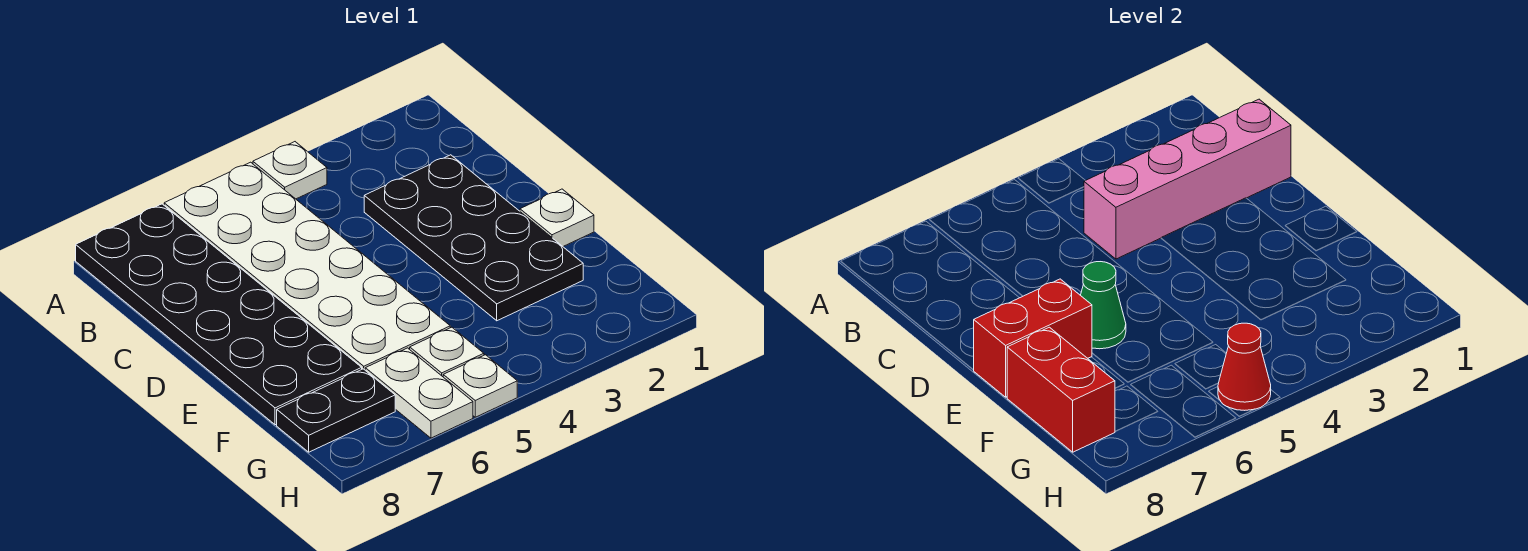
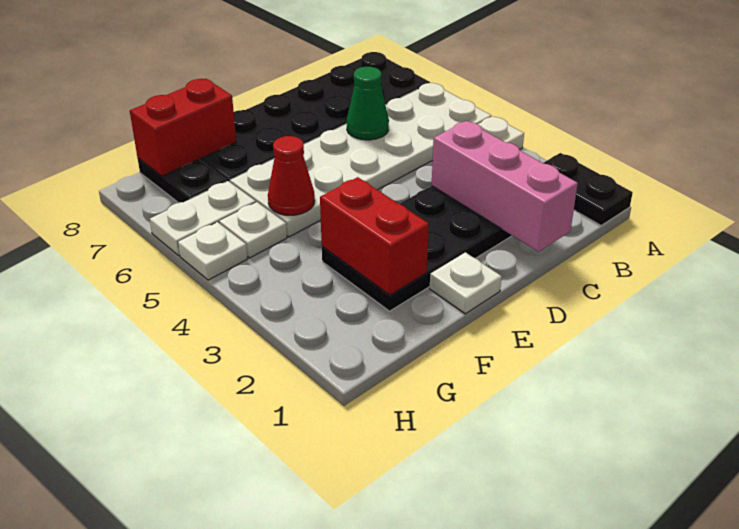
none -> black 1x2 plate [543,153,633,225]
pink 1x4 brick [1084,99,1291,259] -> pink 1x3 brick [432,121,578,252]
green 1x1 cone [1081,262,1126,349] -> green 1x1 cone moved to [346,67,389,140]
red 1x2 brick [974,279,1092,397] -> red 1x2 brick moved to [320,177,429,295]
red 1x1 cone [1218,323,1271,410] -> red 1x1 cone moved to [268,136,315,215]

